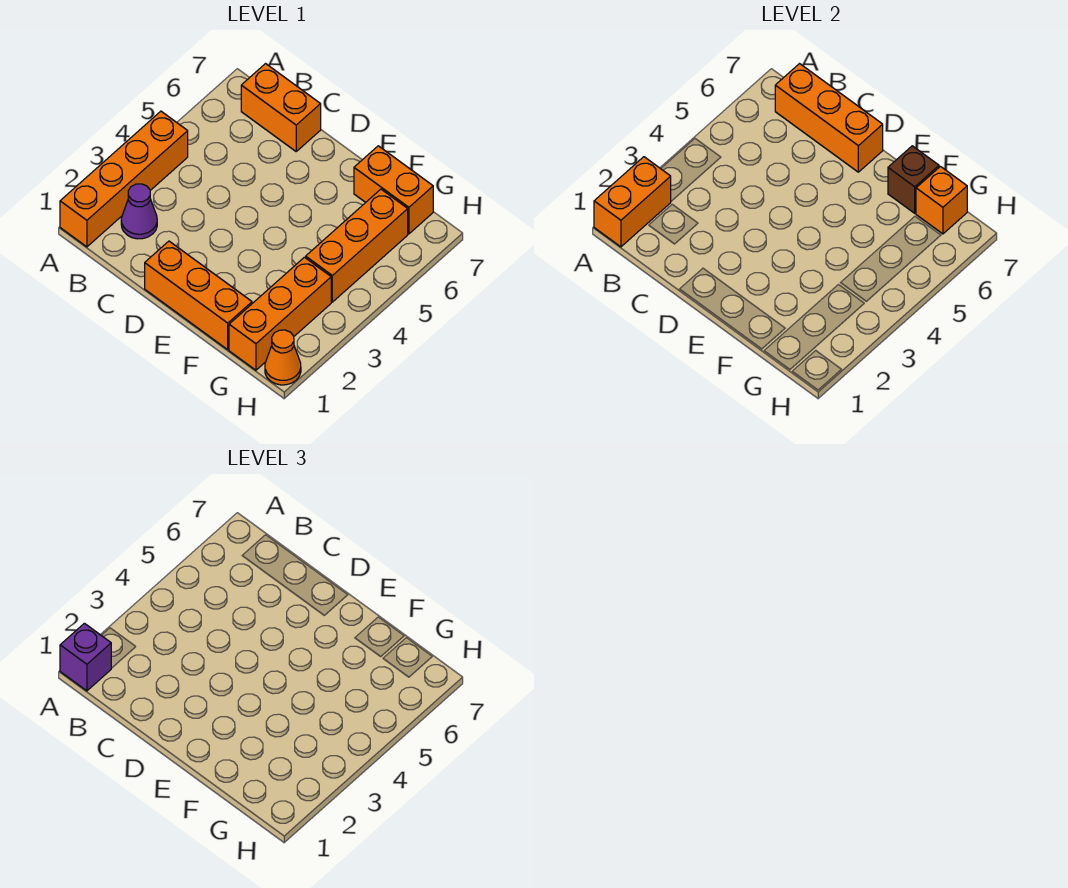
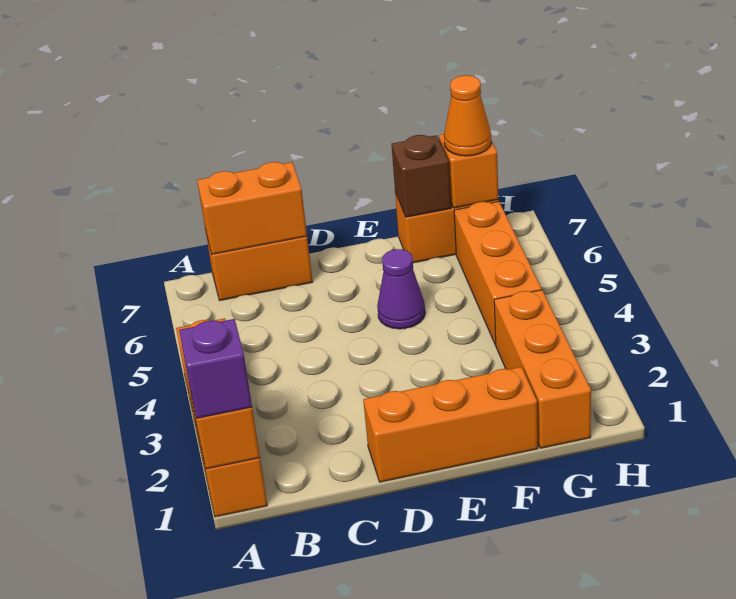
purple 1x1 cone [121,184,157,239] -> purple 1x1 cone moved to [377,249,425,329]
orange 1x3 brick [775,64,883,172] -> orange 1x2 brick [197,162,307,254]
orange 1x1 cone [265,330,301,385] -> orange 1x1 cone moved to [444,75,491,156]

